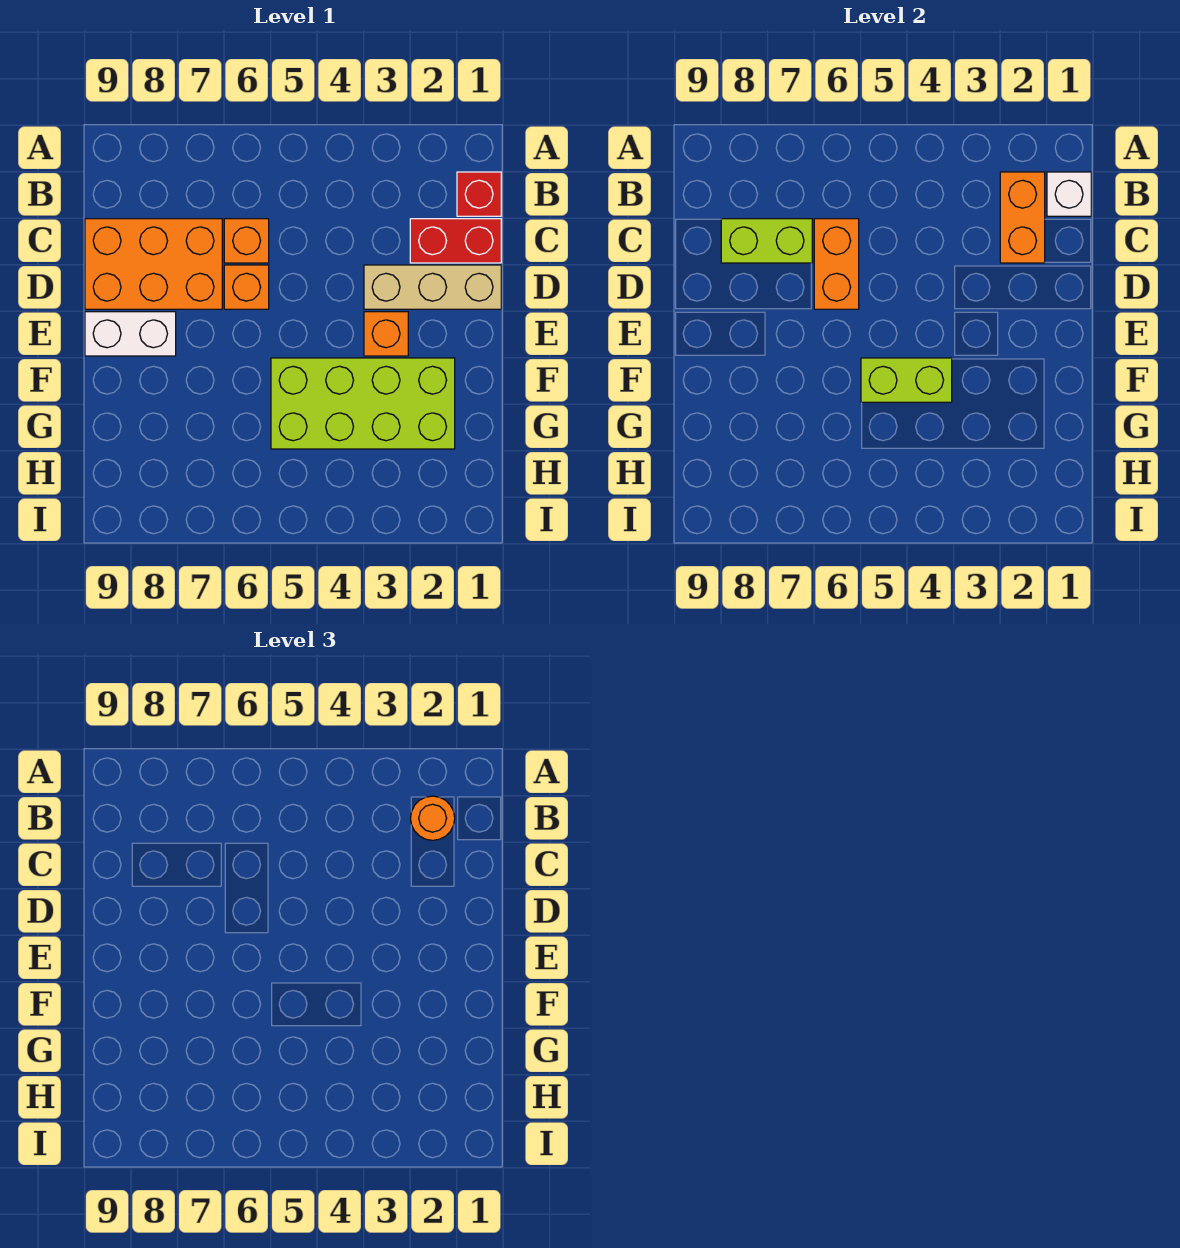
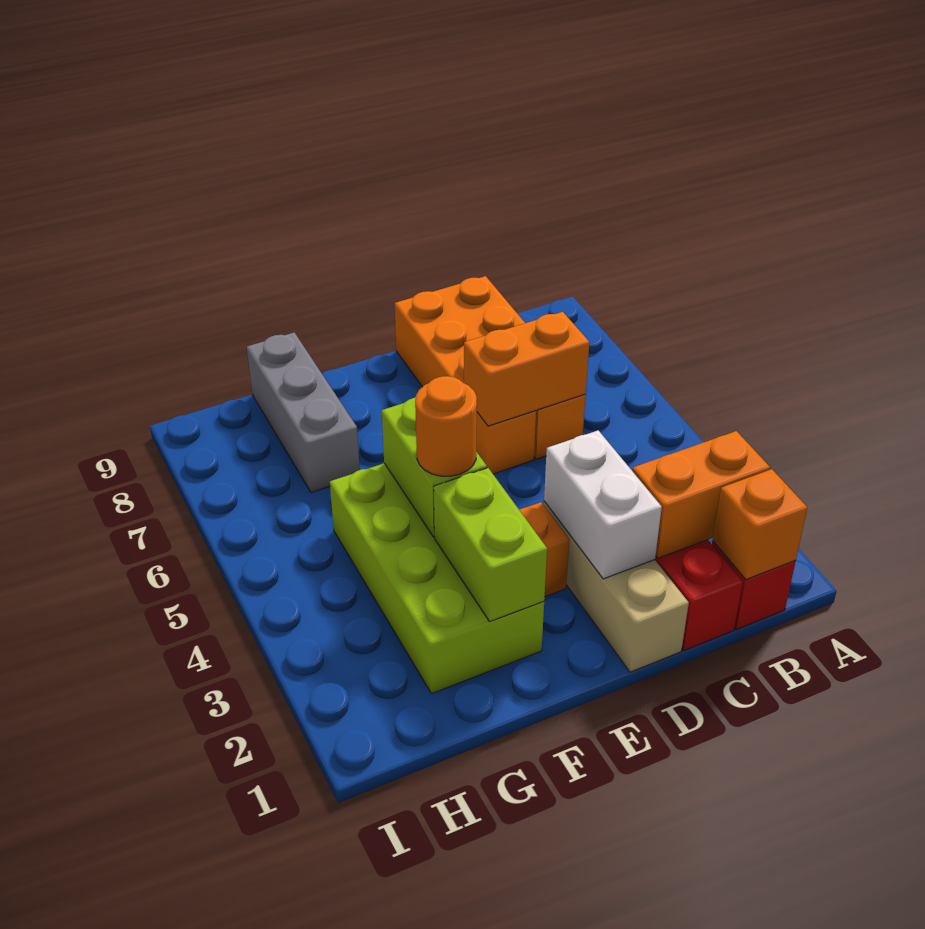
white 1x1 brick [1047,172,1091,216] -> orange 1x1 brick [712,469,807,579]
orange 1x1 round brick [411,796,455,840] -> orange 1x1 round brick moved to [415,376,477,476]
lime 1x2 brick [721,219,812,263] -> lime 1x2 brick moved to [434,468,547,621]
white 1x2 brick [85,312,176,356] -> white 1x2 brick moved to [544,430,662,579]
none -> grey 1x3 brick [247,332,360,493]

